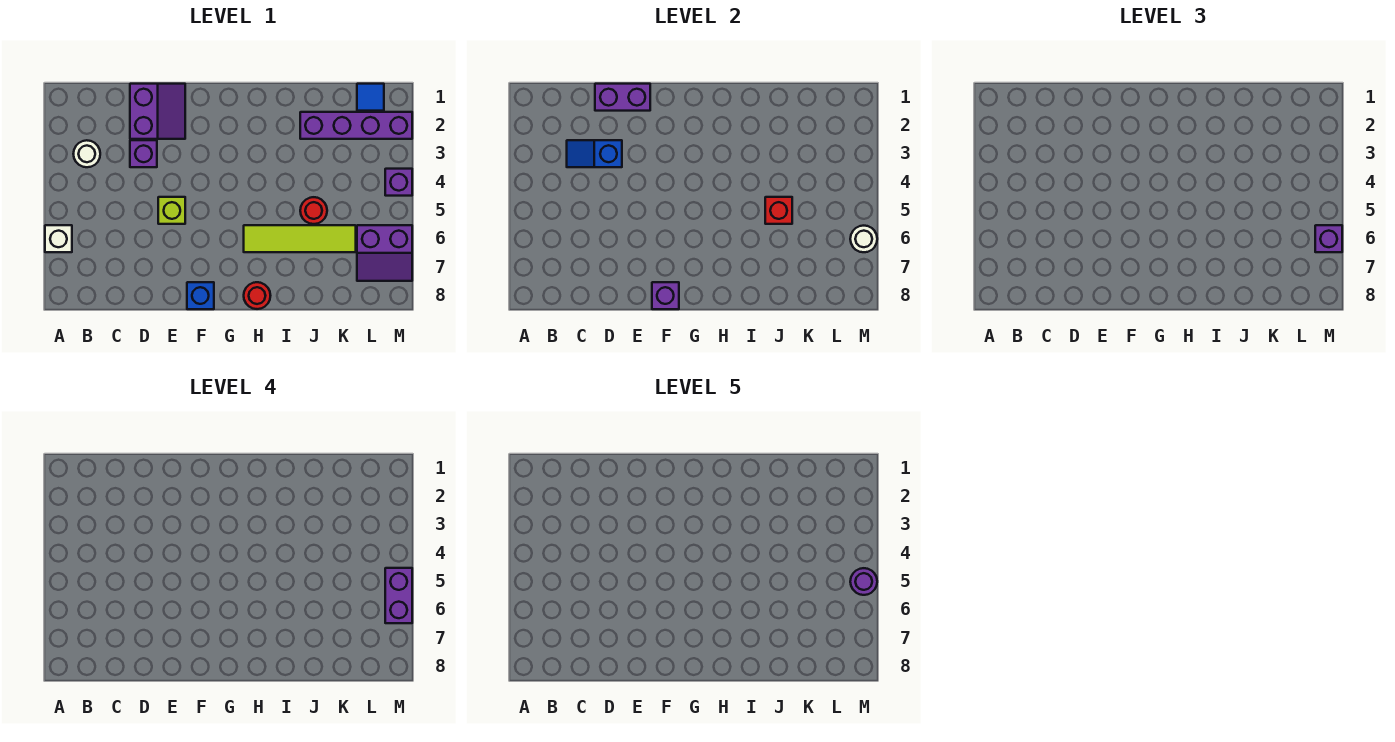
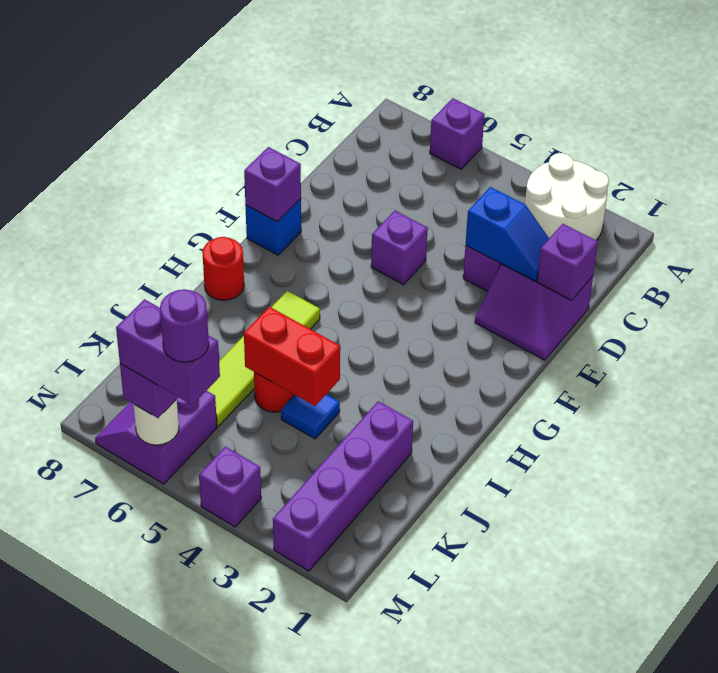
white 1x1 brick [45,225,72,252] -> purple 1x1 brick [430,98,485,169]
white 1x1 round brick [73,140,100,167] -> white 2x2 round brick [525,153,609,240]
blue 1x2 slope [567,140,622,167] -> blue 1x2 slope turned to [466,187,549,281]
purple 1x2 brick [595,84,650,111] -> purple 1x1 brick [537,224,598,300]
lime 1x1 brick [158,197,185,224] -> purple 1x1 brick [371,211,428,285]
red 1x1 brick [765,197,792,224] -> red 1x2 brick [244,307,340,406]
blue 1x1 tile [357,84,384,111] -> blue 1x1 tile moved to [281,394,340,439]

